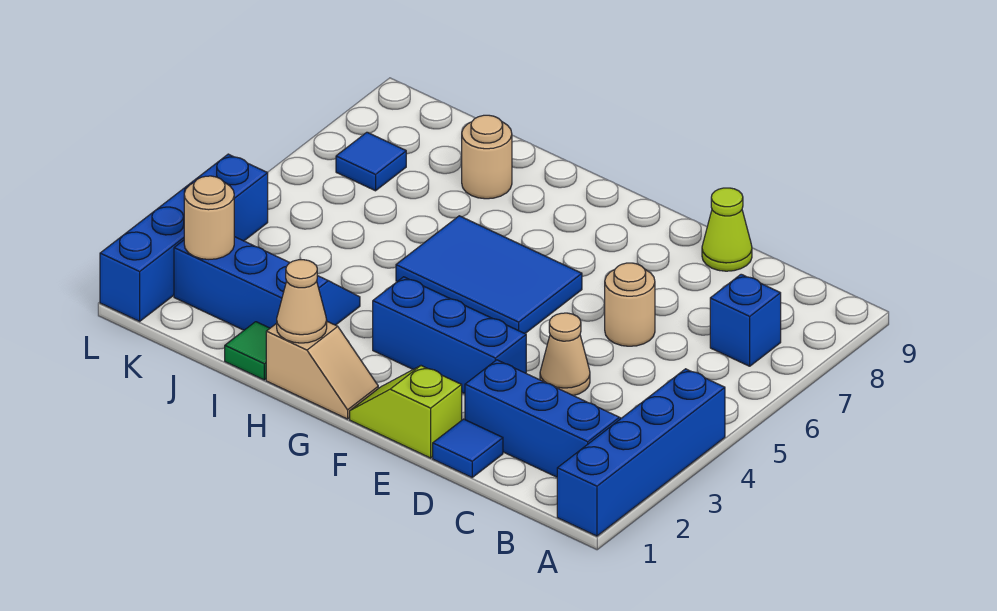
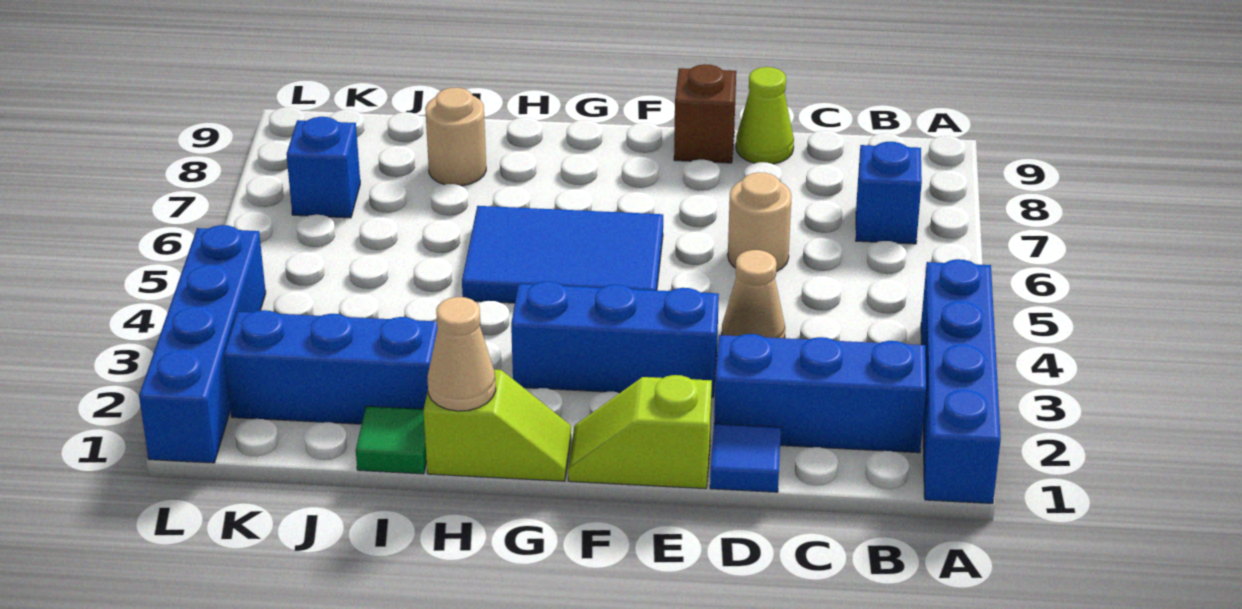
none -> brown 1x1 brick [674,64,736,163]
tan 1x2 slope [266,322,378,419] -> lime 1x2 slope [424,370,571,481]
tan 1x1 round brick [184,176,234,260] -> none
blue 1x1 tile [336,132,406,191] -> blue 1x1 brick [286,117,360,218]

